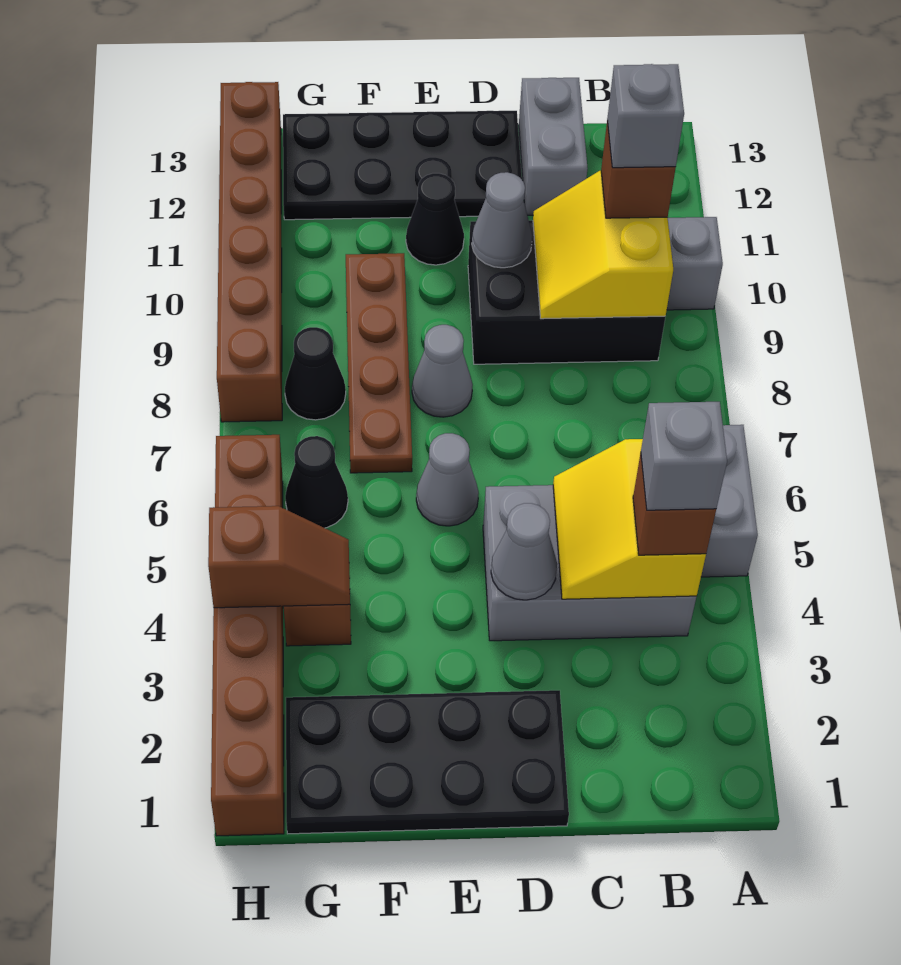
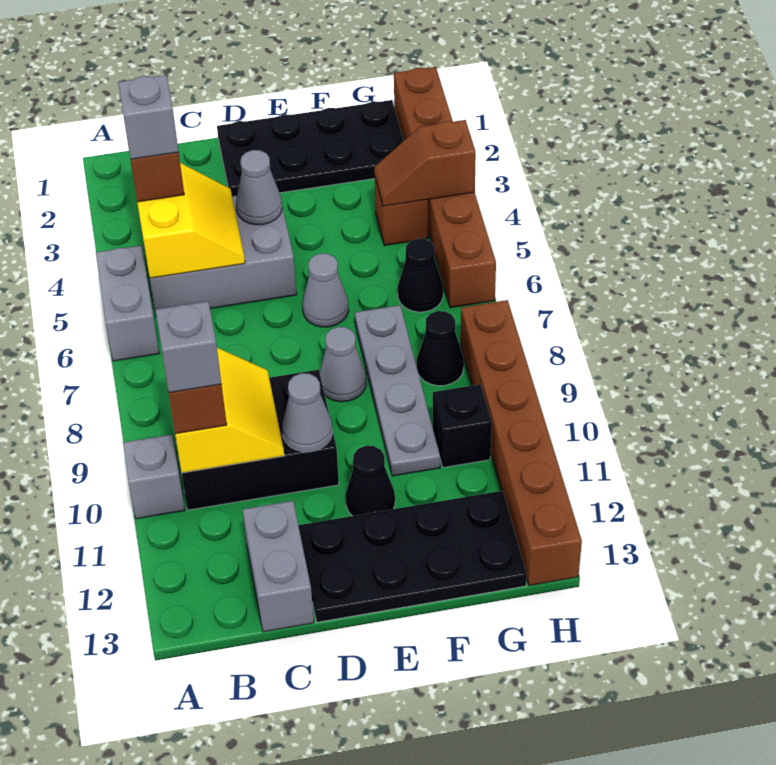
brown 1x4 plate [346,253,412,473] -> grey 1x4 plate [355,305,440,476]
none -> black 1x1 brick [433,384,492,468]

